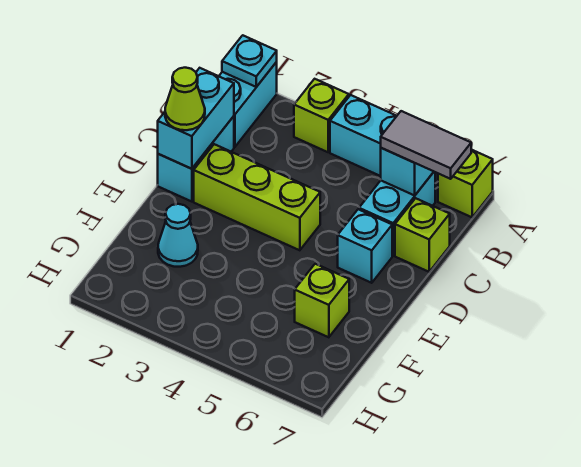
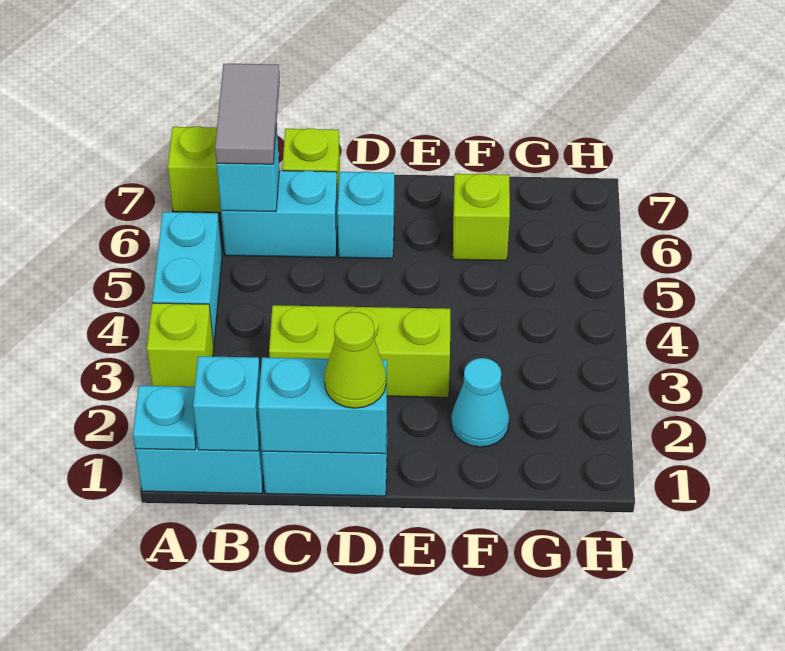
none -> cyan 1x1 brick [193,356,260,451]
lime 1x3 brick [194,144,320,250] -> lime 1x3 brick turned to [269,305,450,397]

